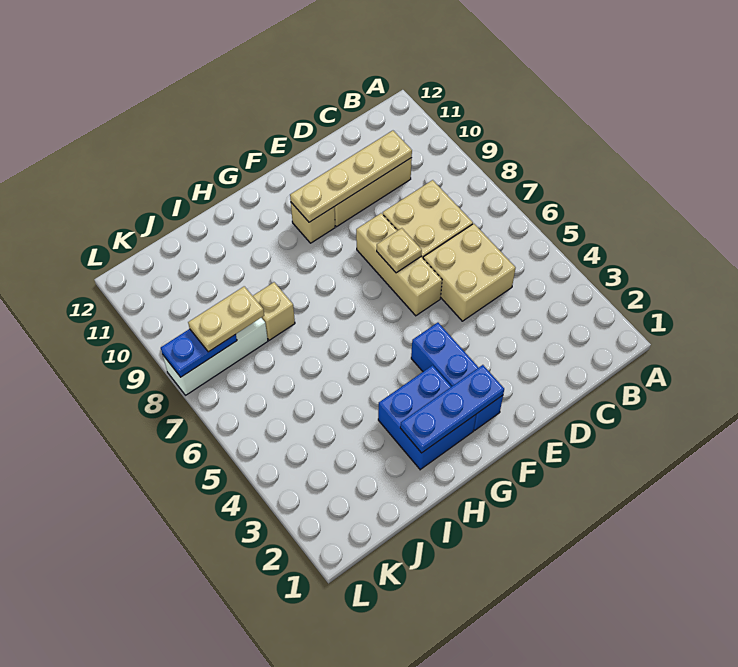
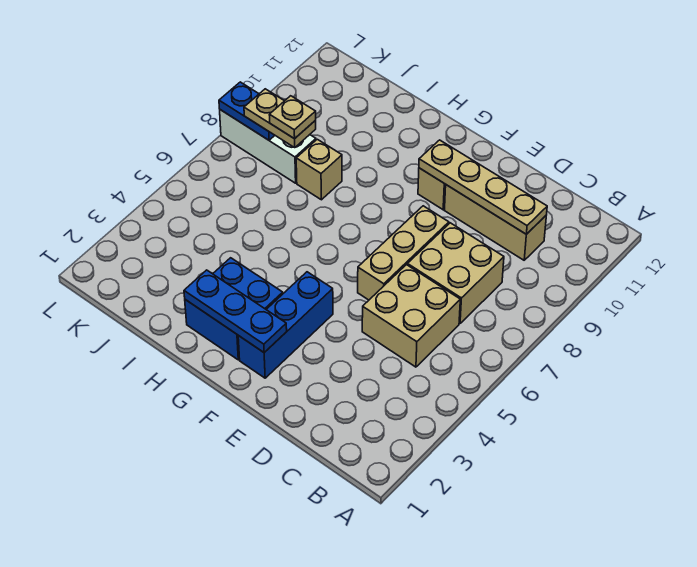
tan 1x1 plate [377,228,422,273] -> tan 1x1 plate moved to [269,96,316,139]

